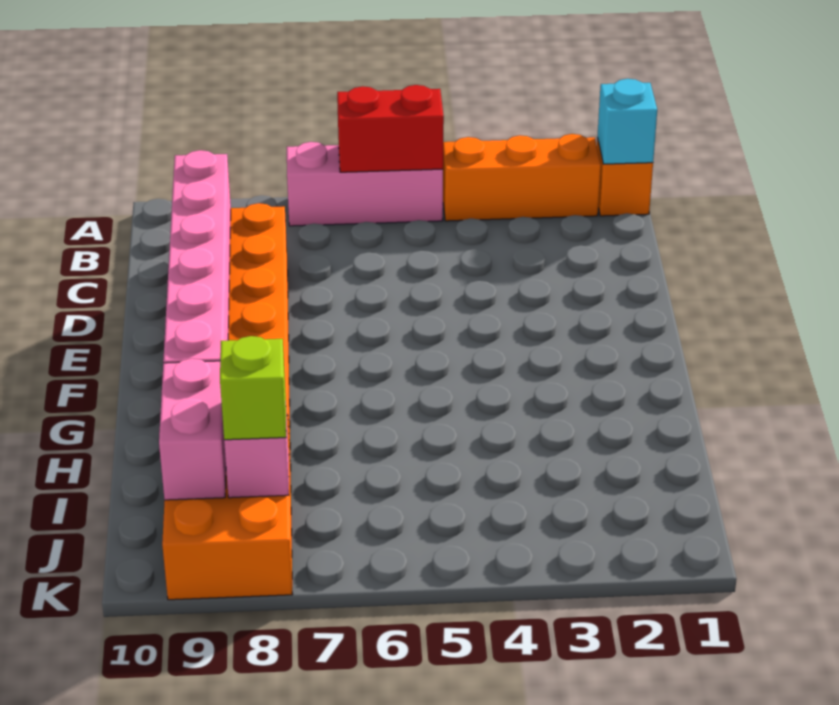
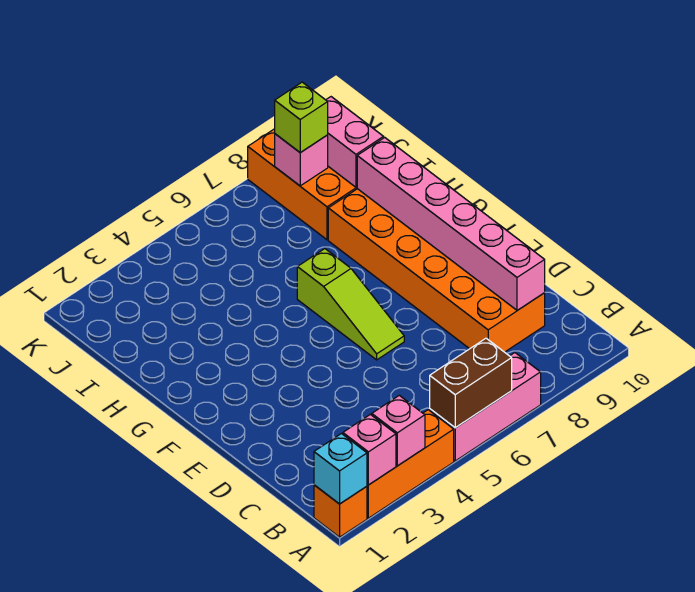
none -> pink 1x1 brick [343,414,396,485]
none -> pink 1x1 brick [372,395,425,466]
red 1x2 brick [337,85,444,172] -> brown 1x2 brick [430,338,512,428]
none -> lime 1x3 slope [297,249,404,360]

